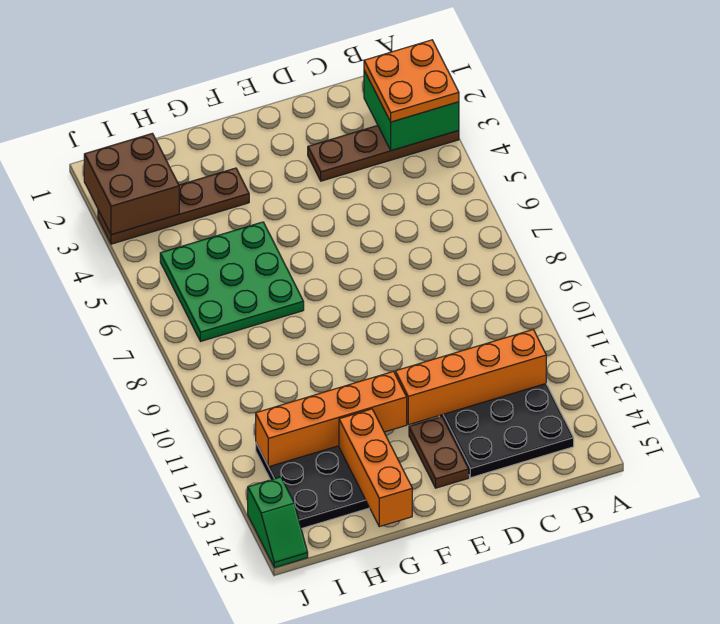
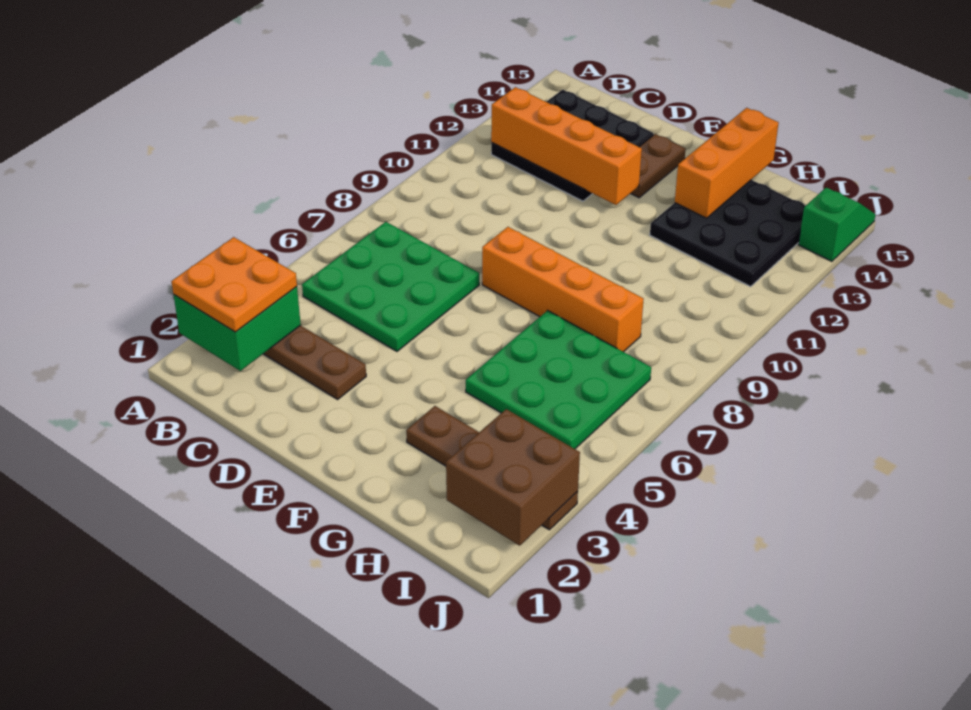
none -> green 3x3 plate [302,222,479,351]
orange 1x4 brick [256,372,407,467] -> orange 1x4 brick moved to [482,227,644,352]

